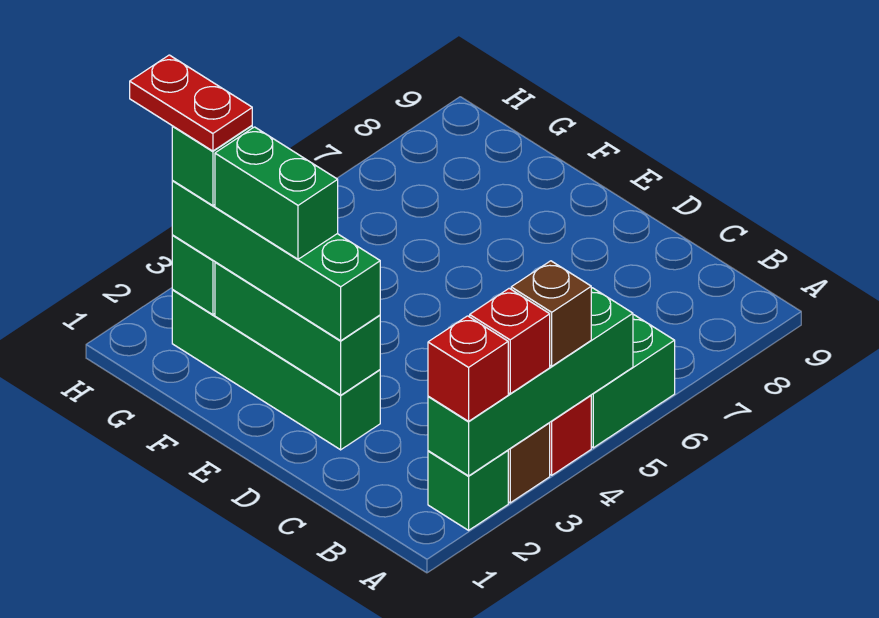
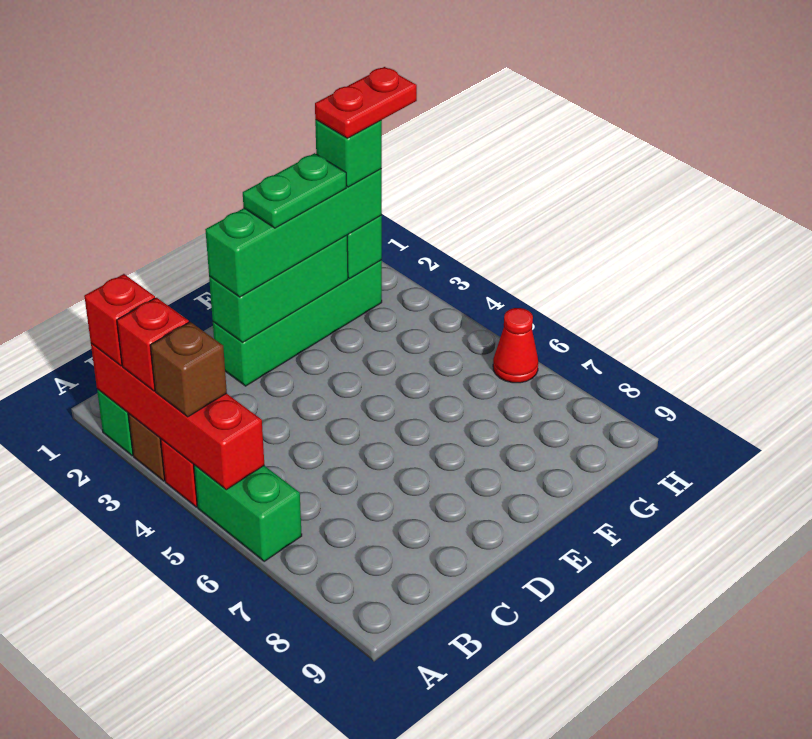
green 1x4 brick [428,288,633,476] -> red 1x4 brick [91,343,264,490]
green 1x2 brick [215,127,338,259] -> green 1x2 plate [243,153,346,228]
none -> red 1x1 cone [493,308,538,383]

